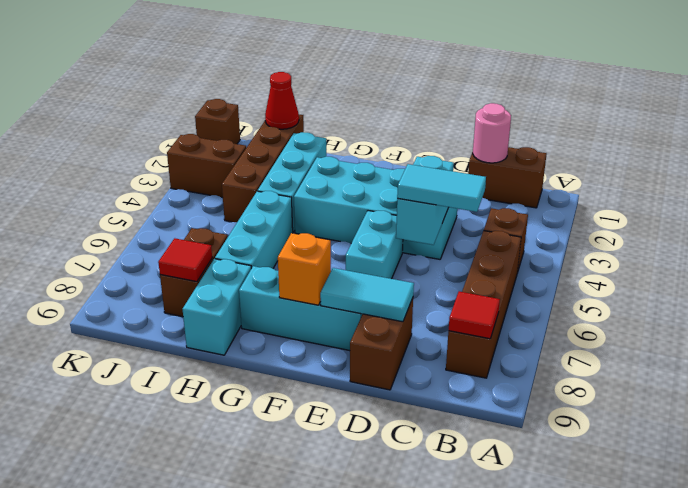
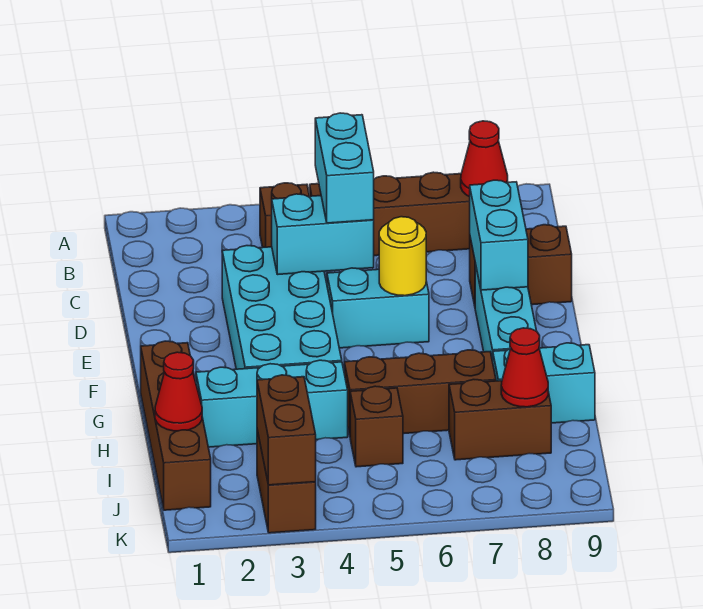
brown 1x2 brick [468,147,547,208] -> brown 1x2 brick moved to [257,375,316,485]
red 1x1 tile [449,291,500,339] -> red 1x1 cone [461,121,508,197]
pink 1x1 round brick [473,103,511,163] -> none
cyan 1x2 tile [397,164,486,212] -> cyan 1x2 brick [315,113,374,223]
cyan 1x2 tile [320,268,414,322] -> cyan 1x2 brick [470,180,528,290]
none -> yellow 1x1 round brick [379,217,426,296]
orange 1x1 brick [278,233,331,305] -> none
cyan 1x3 brick [215,191,293,269] -> brown 1x3 brick [344,350,496,435]
brown 1x4 brick [222,115,304,222] -> brown 1x4 brick turned to [141,341,211,510]
red 1x1 tile [158,238,212,282] -> red 1x1 cone [501,328,548,407]
brown 1x1 brick [195,99,240,144] -> brown 1x1 brick moved to [350,386,403,467]

